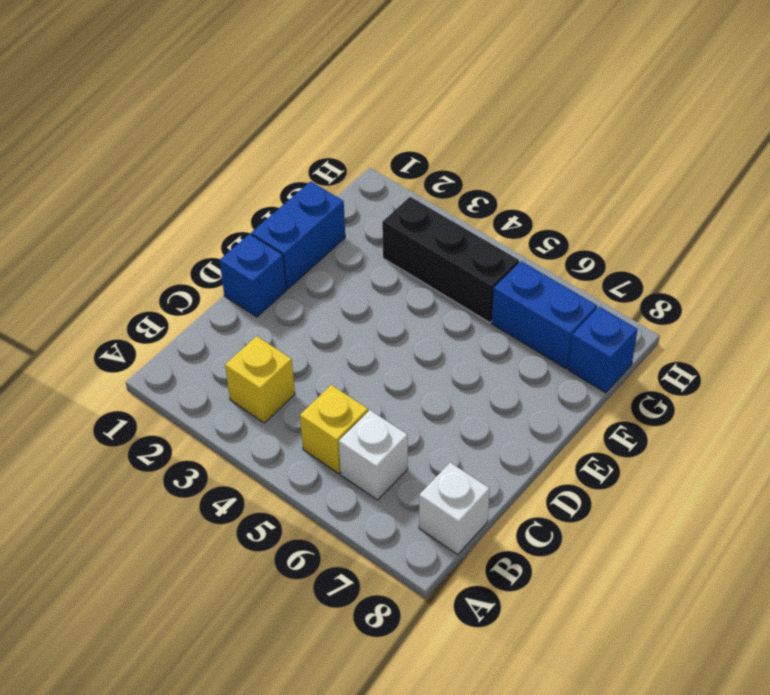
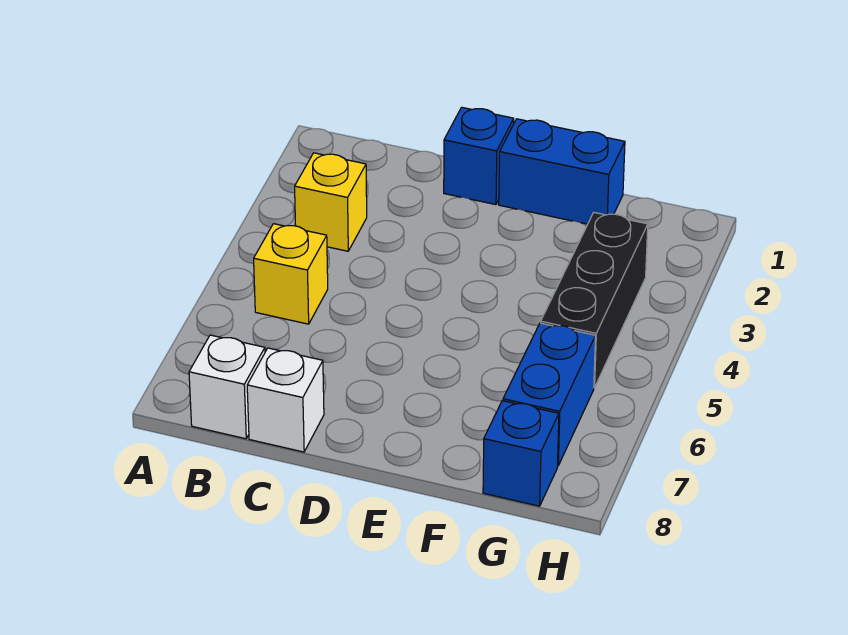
white 1x1 brick [339,410,408,500] -> white 1x1 brick moved to [247,348,324,452]

